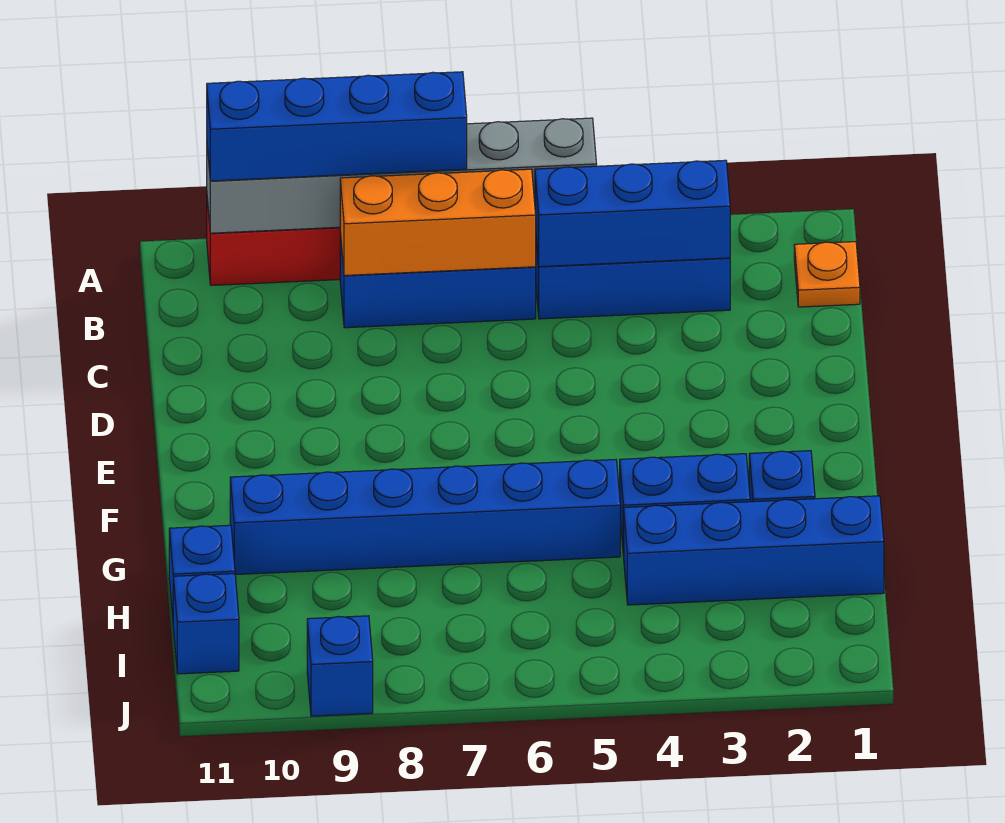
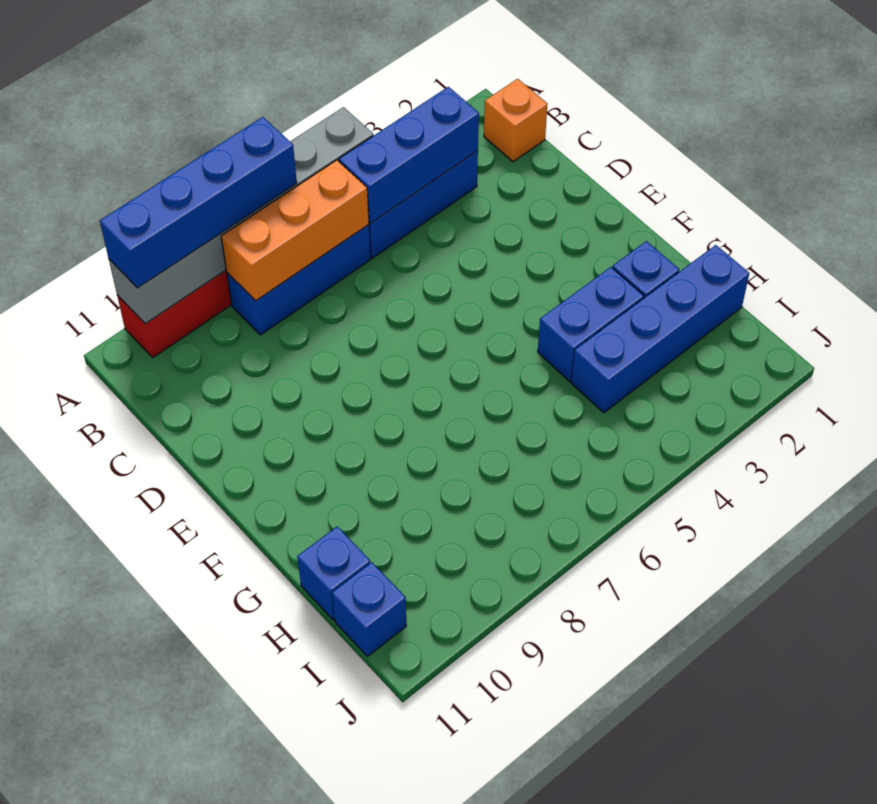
orange 1x1 plate [794,242,860,307] -> orange 1x1 brick [484,79,547,162]
blue 1x6 brick [230,460,620,575] -> none
blue 1x1 brick [307,616,373,716] -> none

